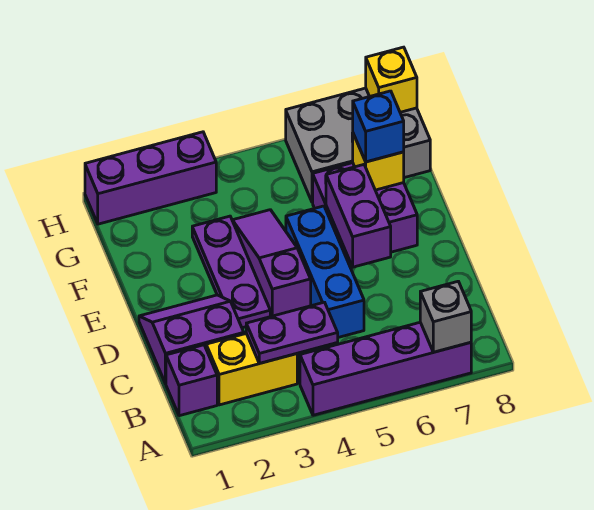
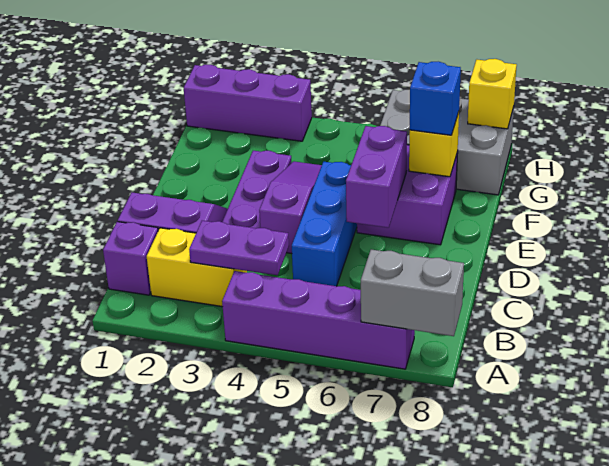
grey 1x1 brick [420,281,471,352] -> grey 1x2 brick [361,250,464,336]

